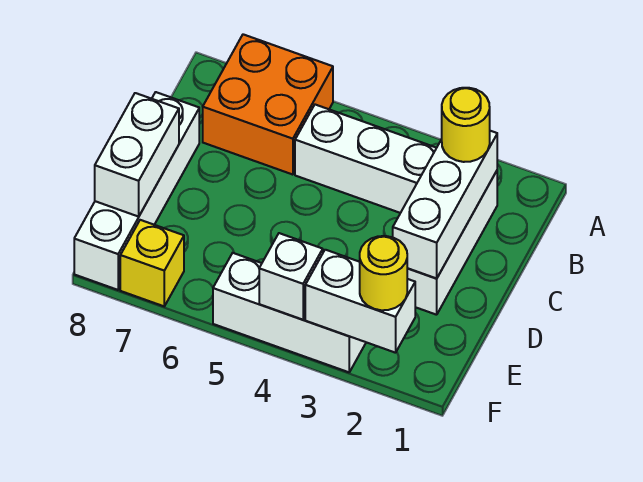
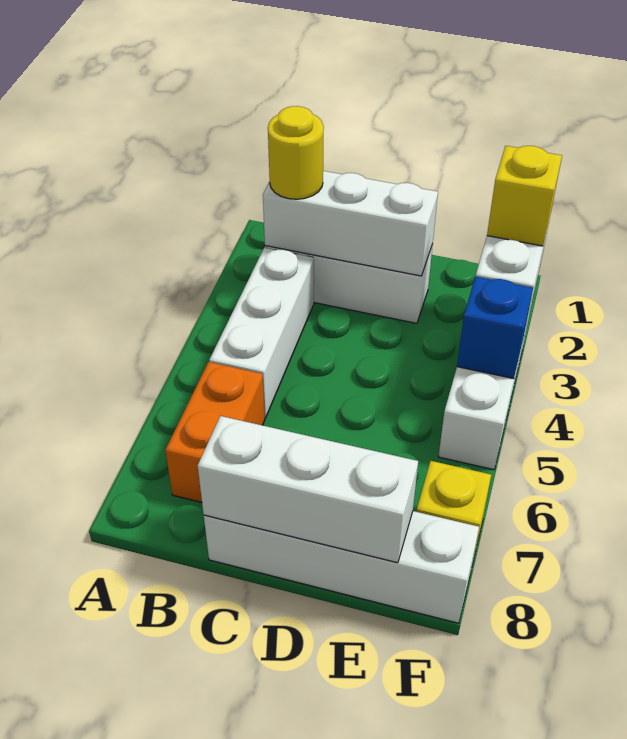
orange 2x2 brick [203,34,333,175] -> orange 1x2 brick [165,362,265,502]
white 1x2 brick [95,93,179,217] -> white 1x3 brick [198,416,418,563]
yellow 1x1 round brick [360,236,408,310] -> yellow 1x1 brick [487,146,562,246]
white 1x1 brick [259,233,323,320] -> blue 1x1 brick [457,276,533,379]

